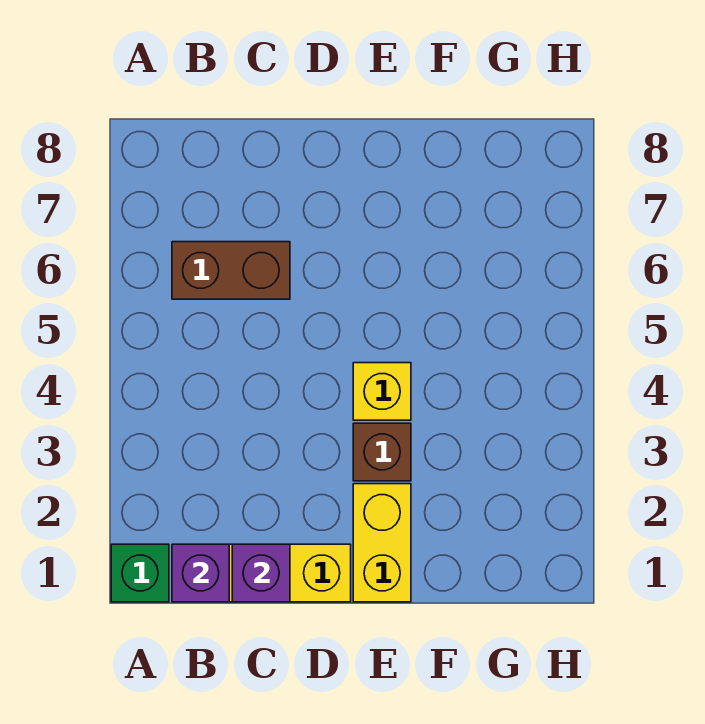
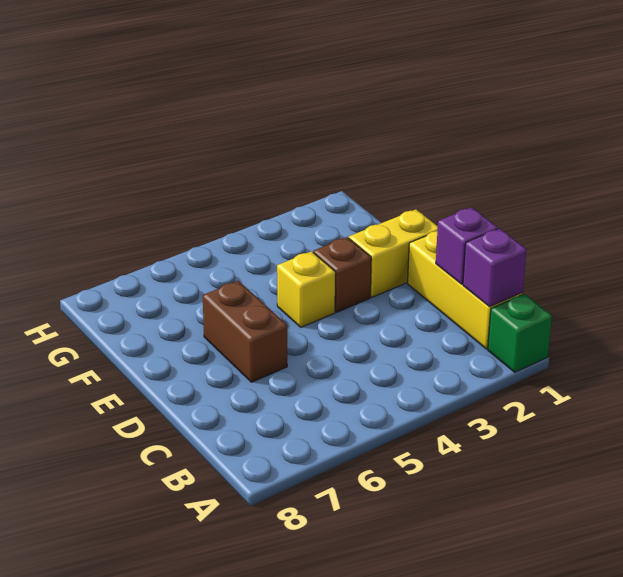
brown 1x2 brick [172,242,290,299] -> brown 1x2 brick moved to [203,281,287,382]

